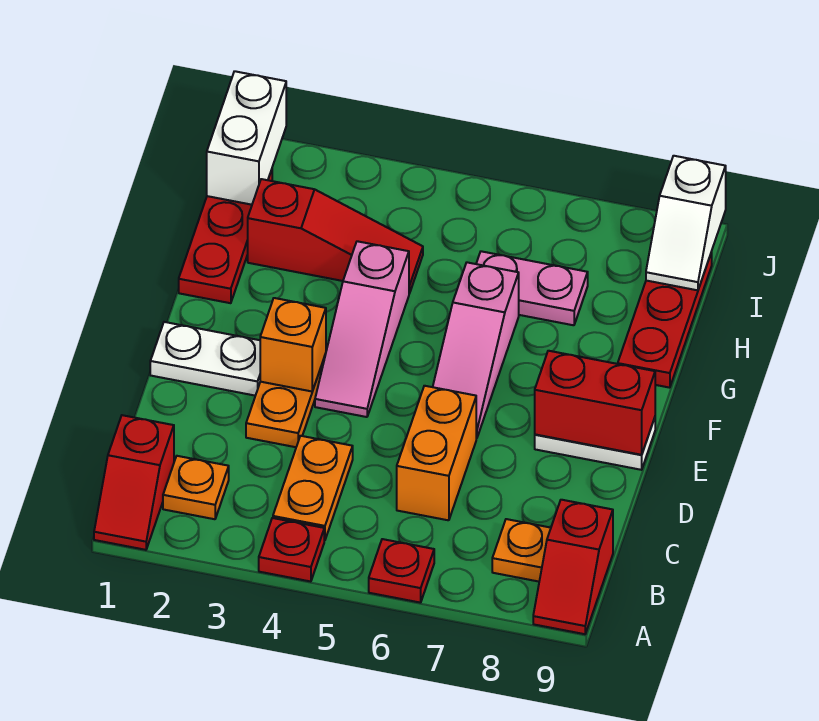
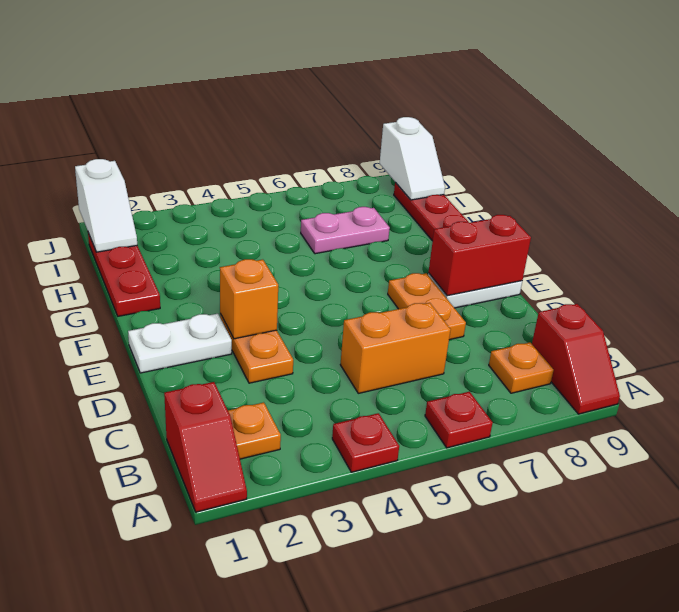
orange 1x2 plate [273,436,353,540] -> orange 1x2 plate moved to [388,273,466,340]
orange 1x2 brick [397,386,476,520] -> orange 1x2 brick turned to [340,303,451,393]
pink 1x3 slope [315,241,409,417] -> none
pink 1x3 slope [433,262,519,438] -> none
red 1x3 slope [248,179,423,294] -> none
white 1x2 brick [207,71,286,205] -> white 1x2 slope [75,159,137,252]

